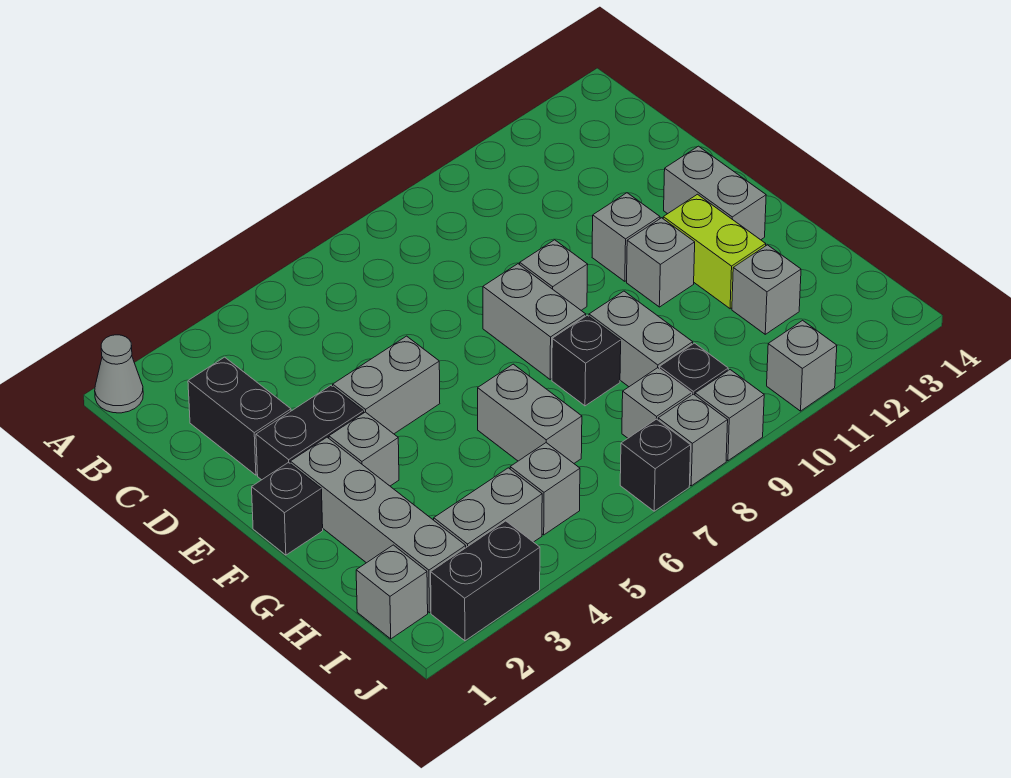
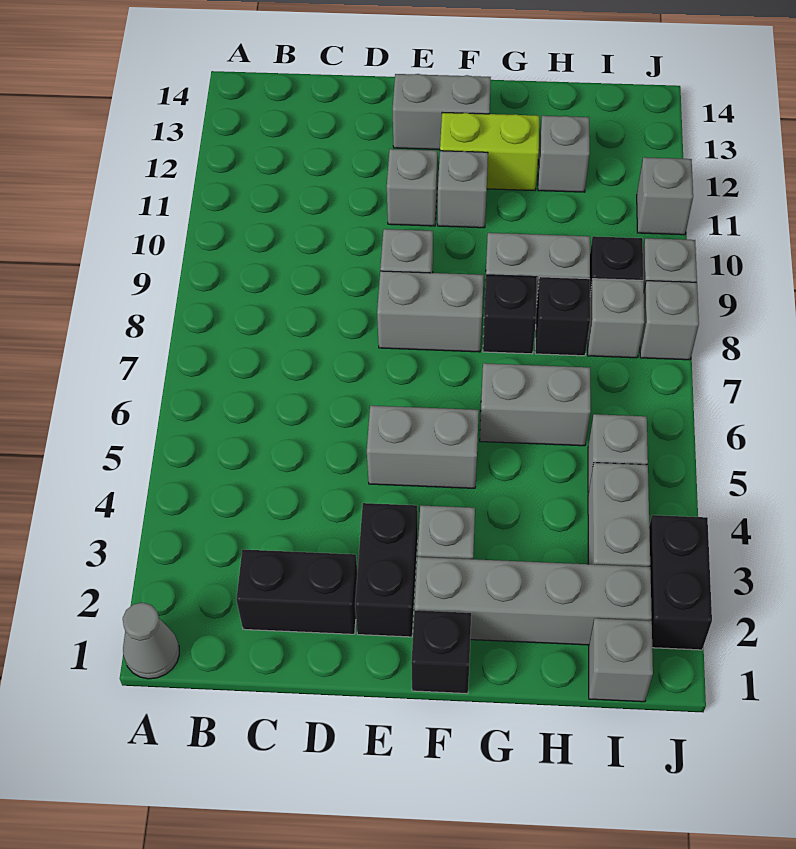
grey 1x2 brick [333,336,440,434] -> grey 1x2 brick turned to [367,406,479,488]
black 1x1 brick [620,419,691,511] -> black 1x1 brick moved to [535,277,590,356]

